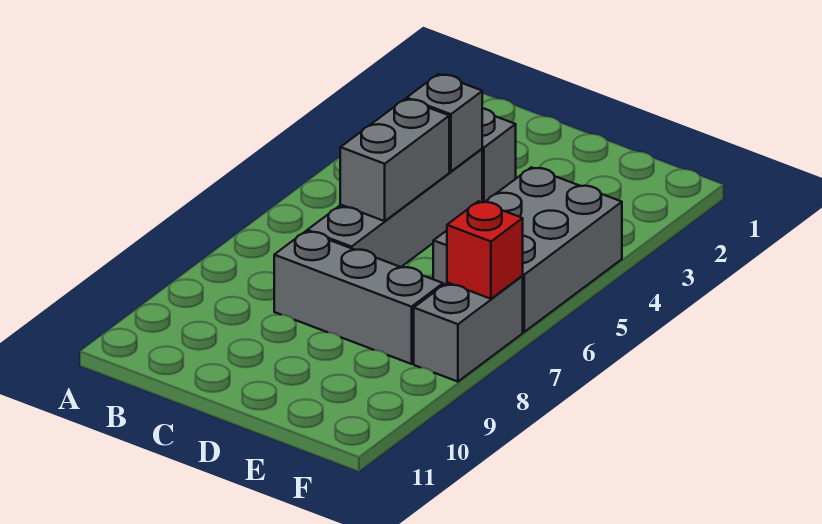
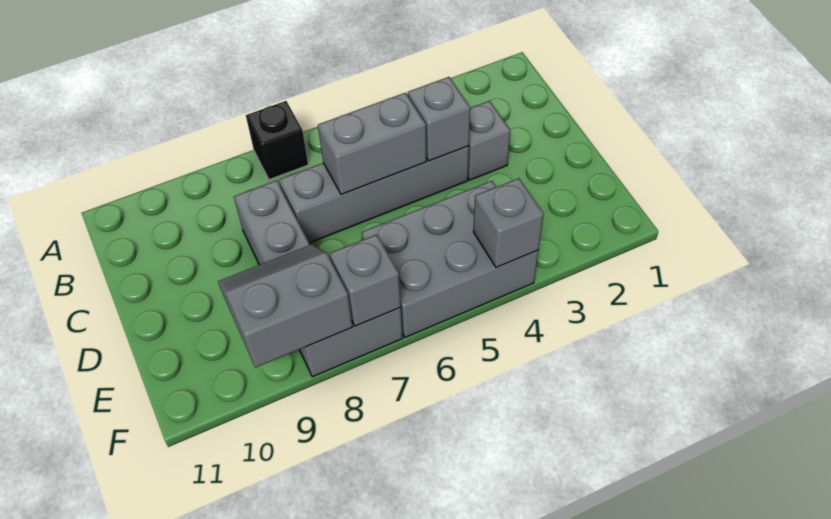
none -> black 1x1 brick [246,101,308,180]
none -> grey 2x2 slope [218,245,352,368]
none -> grey 1x1 brick [473,178,544,268]
red 1x1 brick [447,201,523,299] -> grey 1x1 brick [330,235,401,326]

